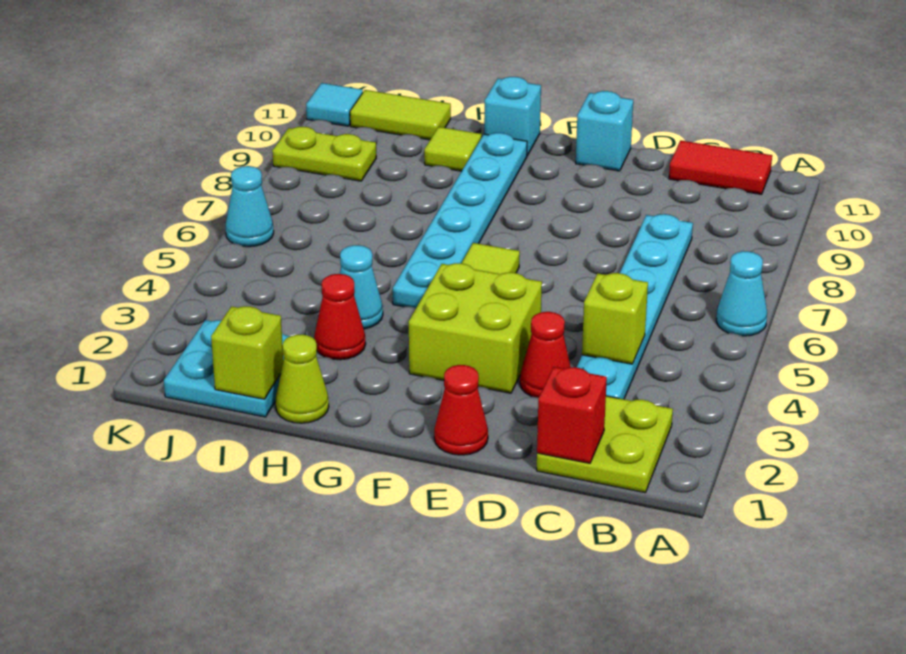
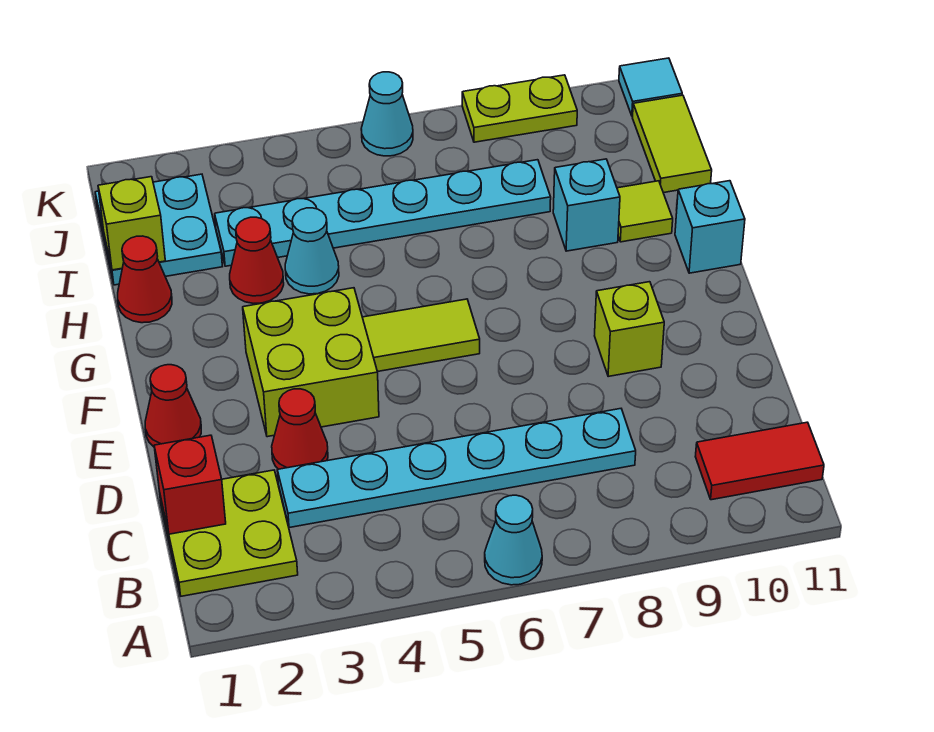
red 1x2 tile [669,141,772,194] -> red 1x2 tile turned to [695,422,824,500]
lime 1x1 brick [582,273,648,364] -> lime 1x1 brick moved to [595,282,664,377]
cyan 1x1 brick [576,91,633,171] -> cyan 1x1 brick moved to [553,159,620,251]
cyan 1x6 plate [393,133,527,308] -> cyan 1x6 plate moved to [215,160,551,266]
lime 1x1 cone [276,334,329,423] -> red 1x1 cone [118,236,172,323]
lime 1x2 plate [272,127,376,181] -> lime 1x2 plate turned to [462,75,577,142]

